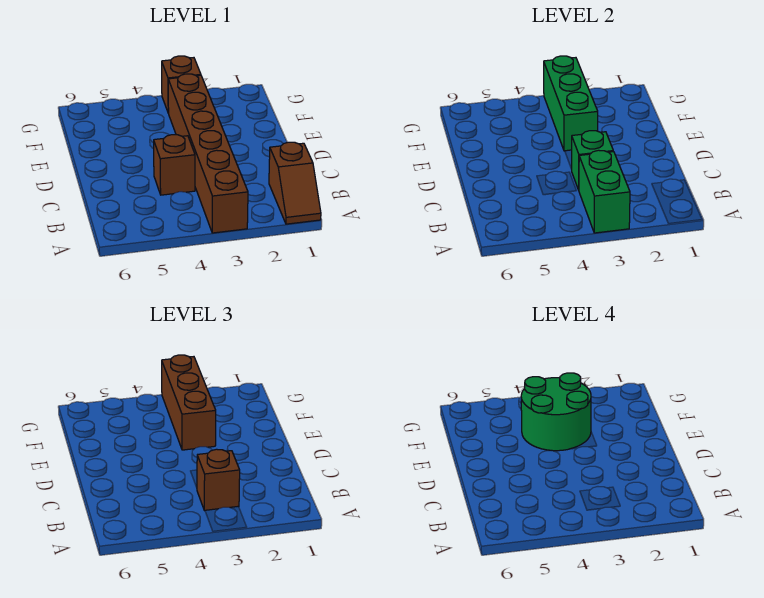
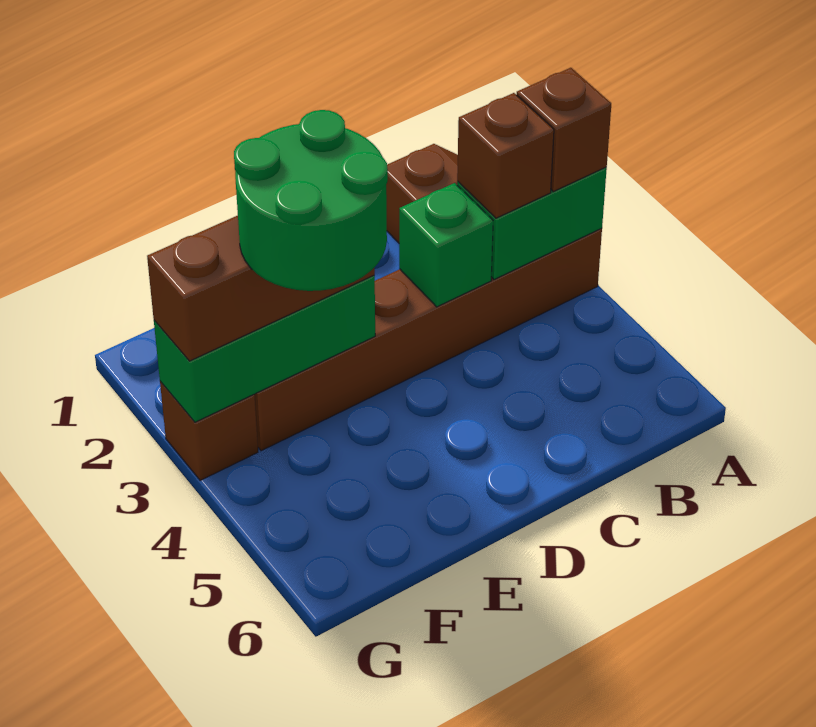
brown 1x1 brick [154,135,195,195] -> brown 1x1 brick moved to [517,68,611,192]

